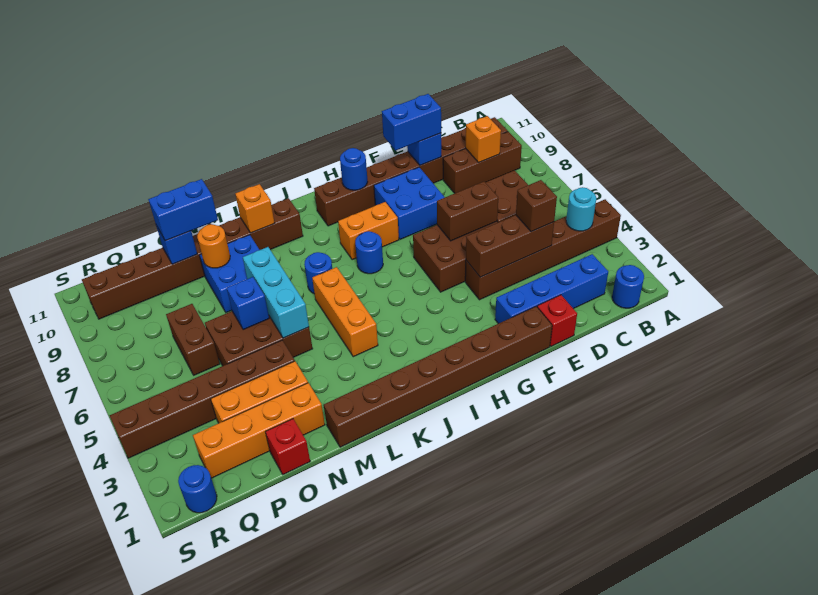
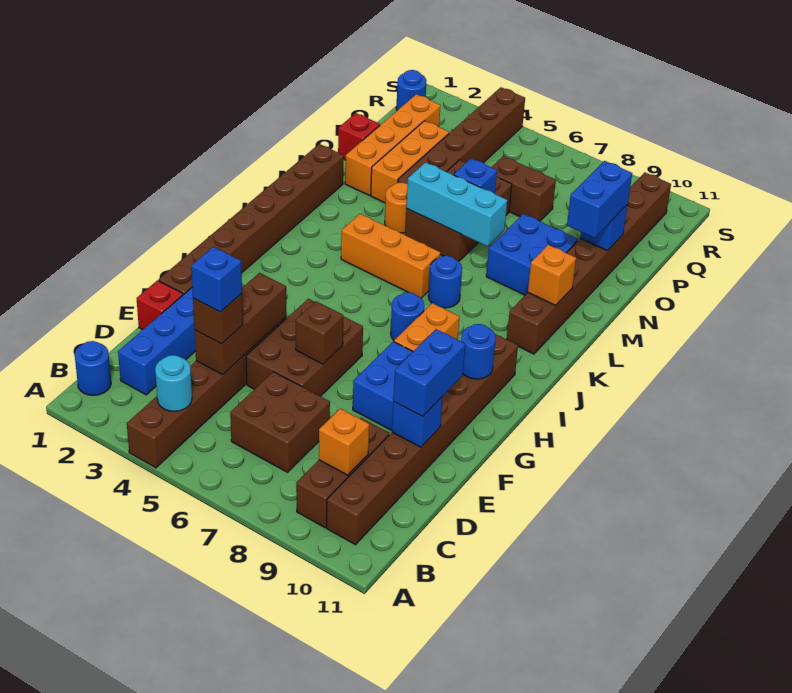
none -> blue 1x1 brick [191,247,242,312]
brown 1x2 brick [437,182,498,241] -> brown 1x1 brick [296,301,344,364]
orange 1x1 round brick [197,224,230,268] -> orange 1x1 round brick moved to [385,182,408,233]

